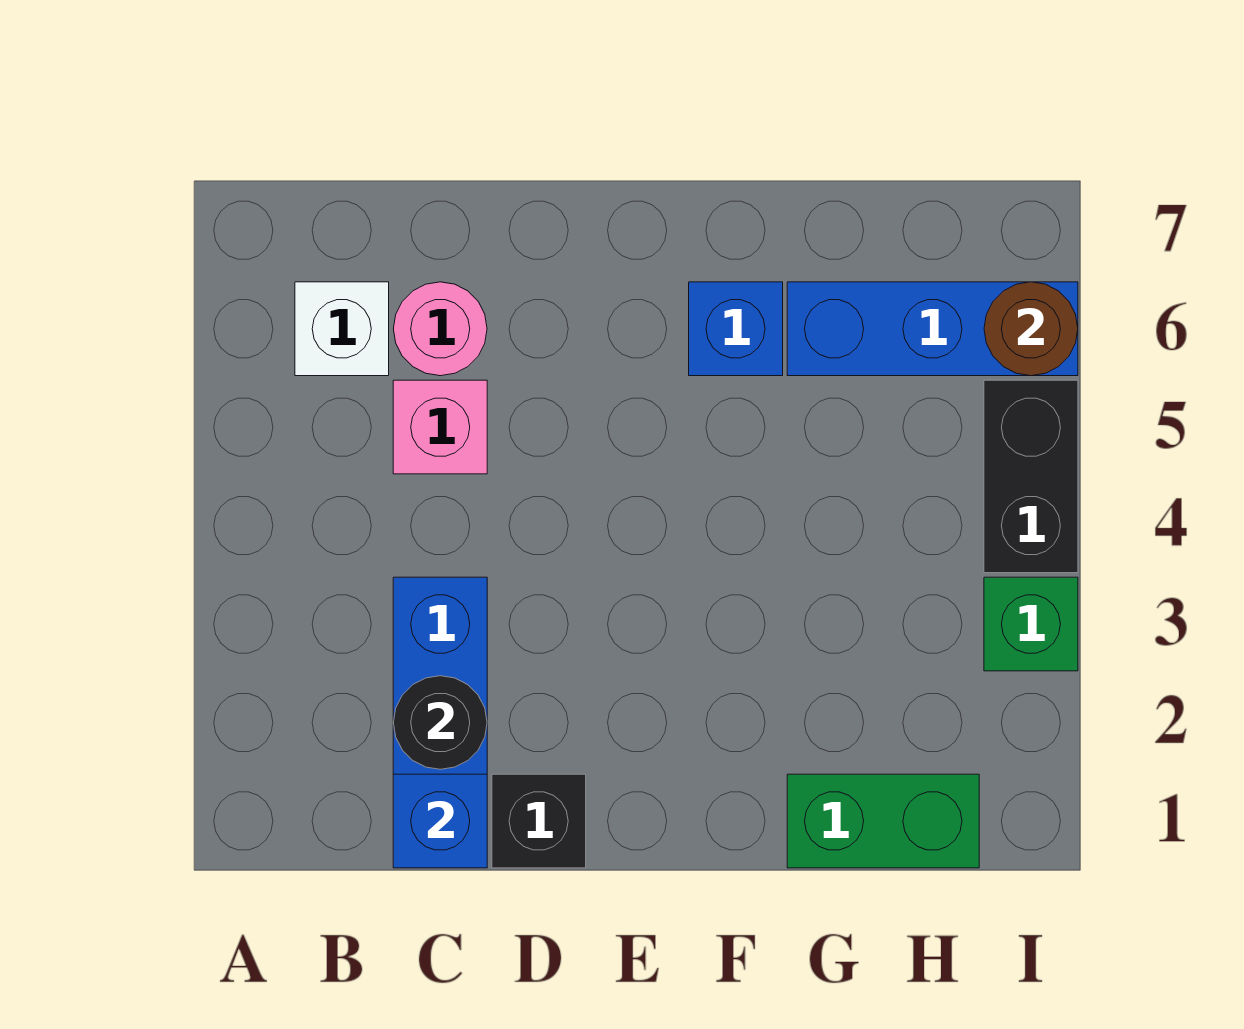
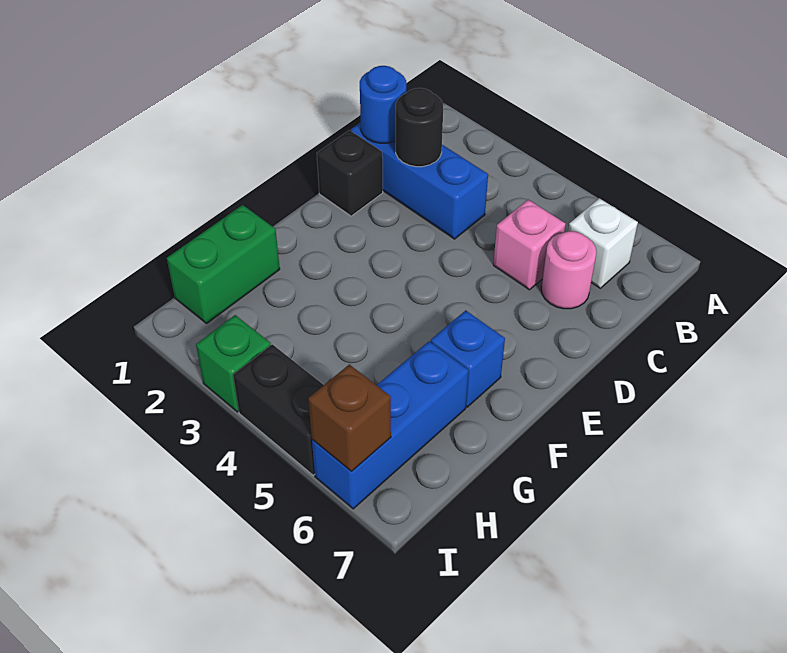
blue 1x1 brick [393,774,487,868] -> blue 1x1 round brick [360,66,406,143]
brown 1x1 round brick [984,282,1078,376] -> brown 1x1 brick [308,364,391,472]

